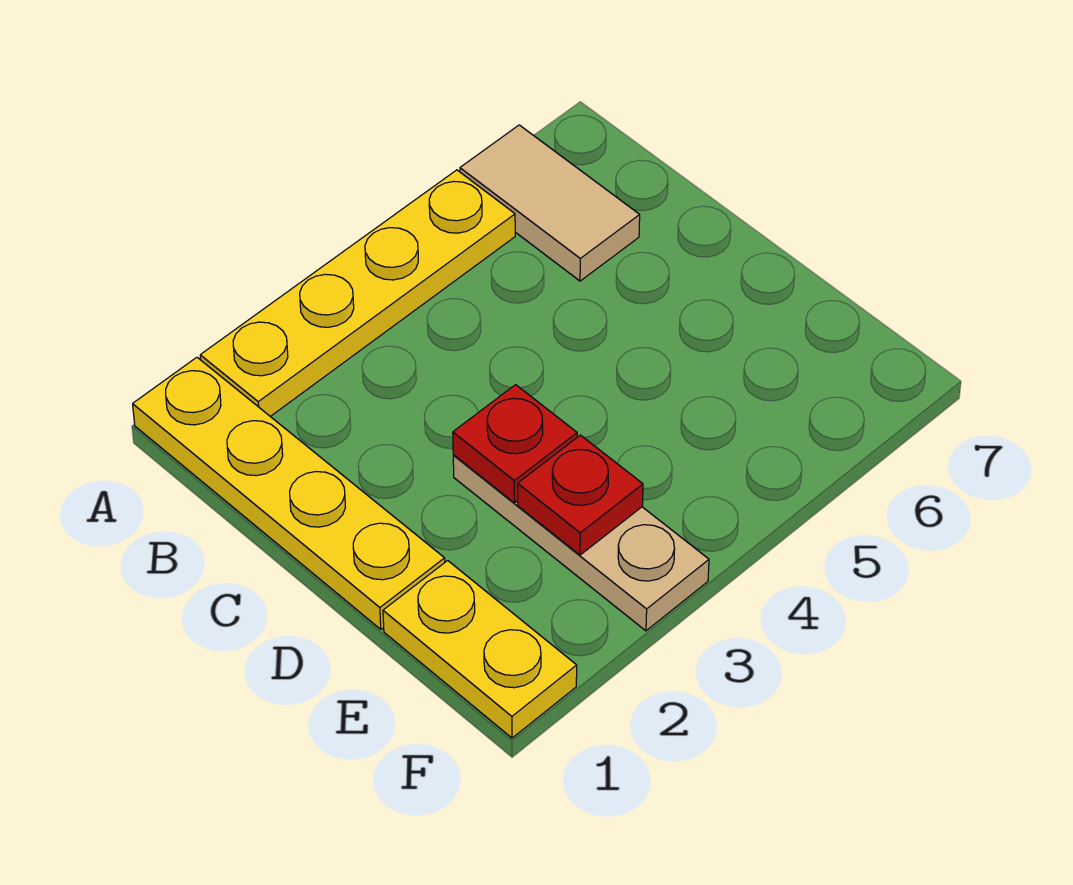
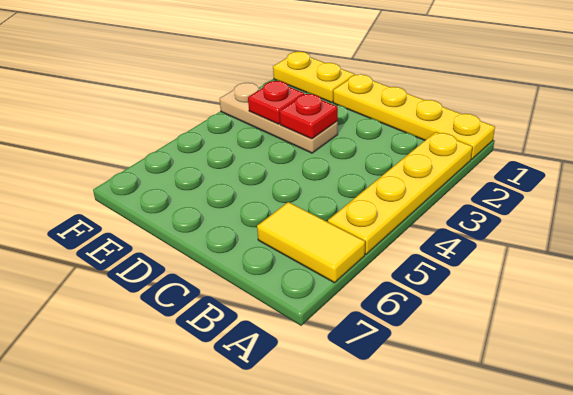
tan 1x2 tile [460,125,640,281] -> yellow 1x2 tile [257,202,365,283]

